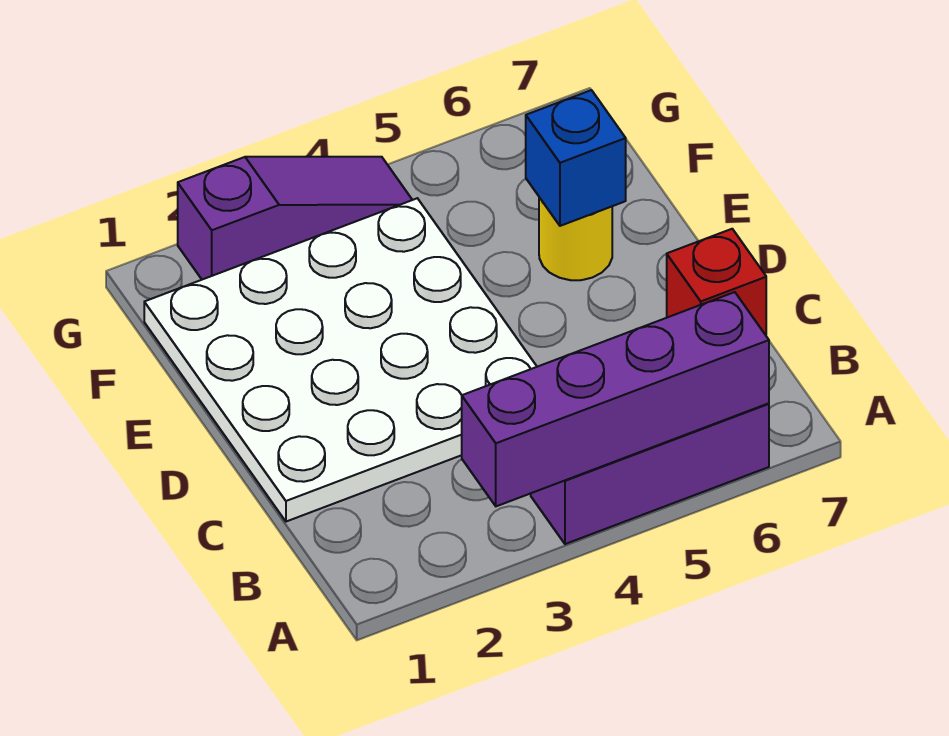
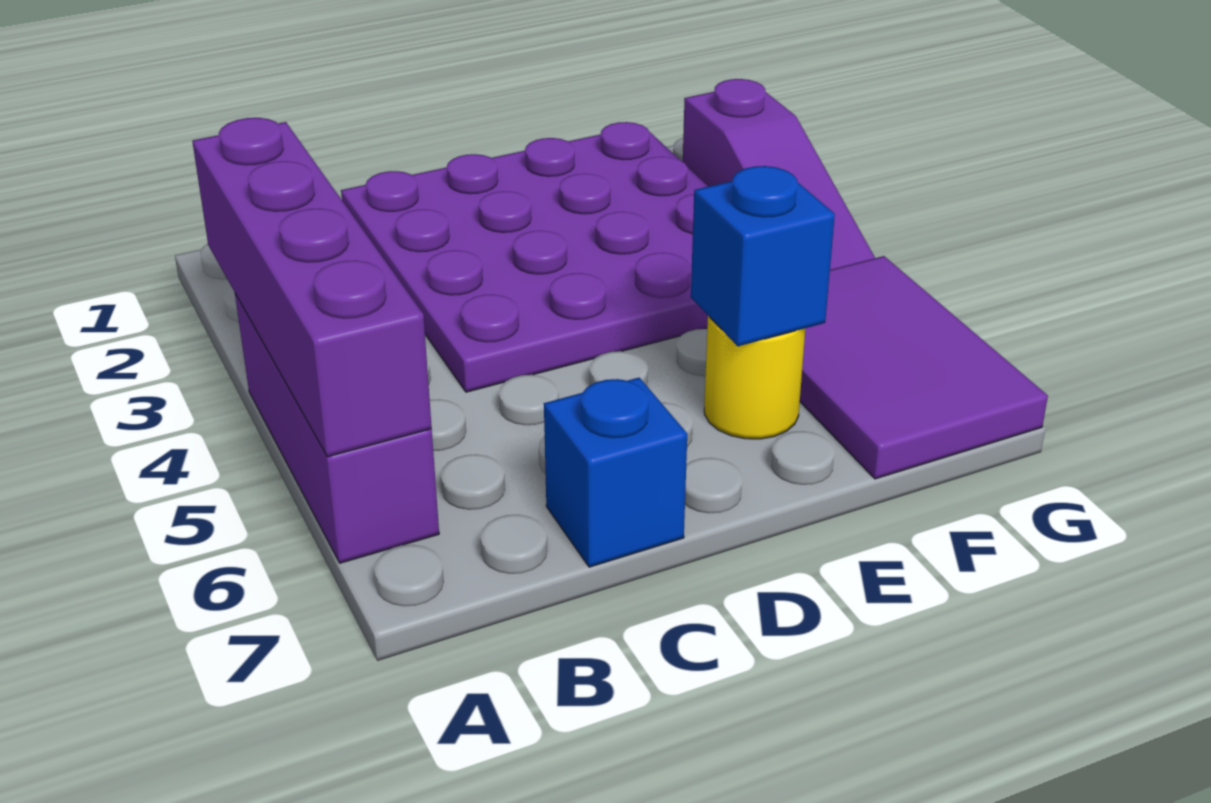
white 4x4 plate [144,198,537,522] -> purple 4x4 plate [341,122,708,392]
red 1x1 brick [667,229,766,335] -> blue 1x1 brick [544,378,687,567]
none -> purple 2x3 tile [800,256,1048,479]

